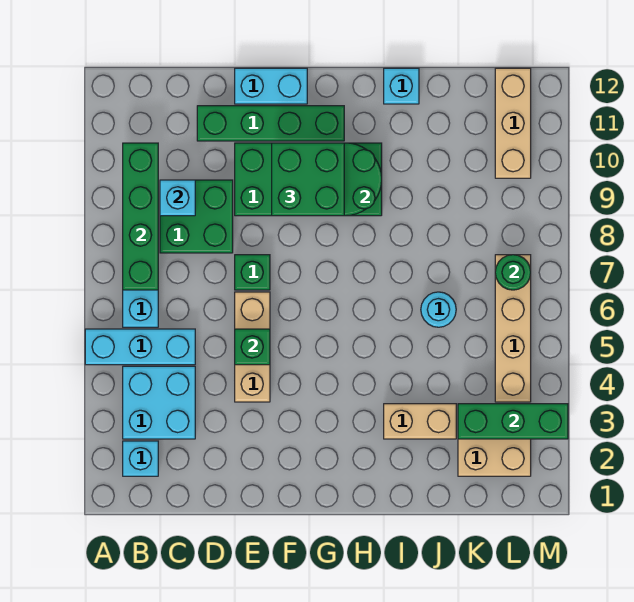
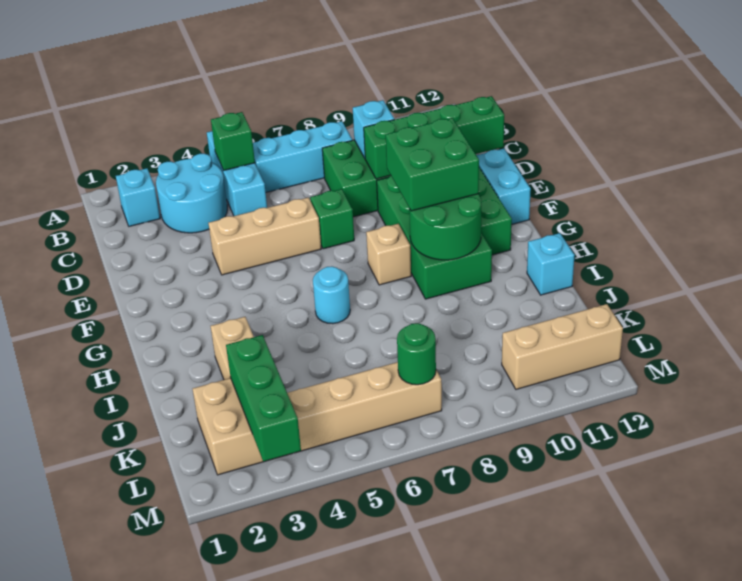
cyan 2x2 brick [123,366,195,439] -> cyan 2x2 round brick [156,153,227,233]
green 1x4 brick [123,143,158,290] -> green 1x4 brick moved to [364,96,504,179]
green 1x1 brick [235,329,270,365] -> green 1x1 brick moved to [211,112,255,170]
none -> tan 1x1 brick [366,224,411,285]
cyan 1x1 round brick [421,292,456,327] -> cyan 1x1 round brick moved to [313,266,350,324]

